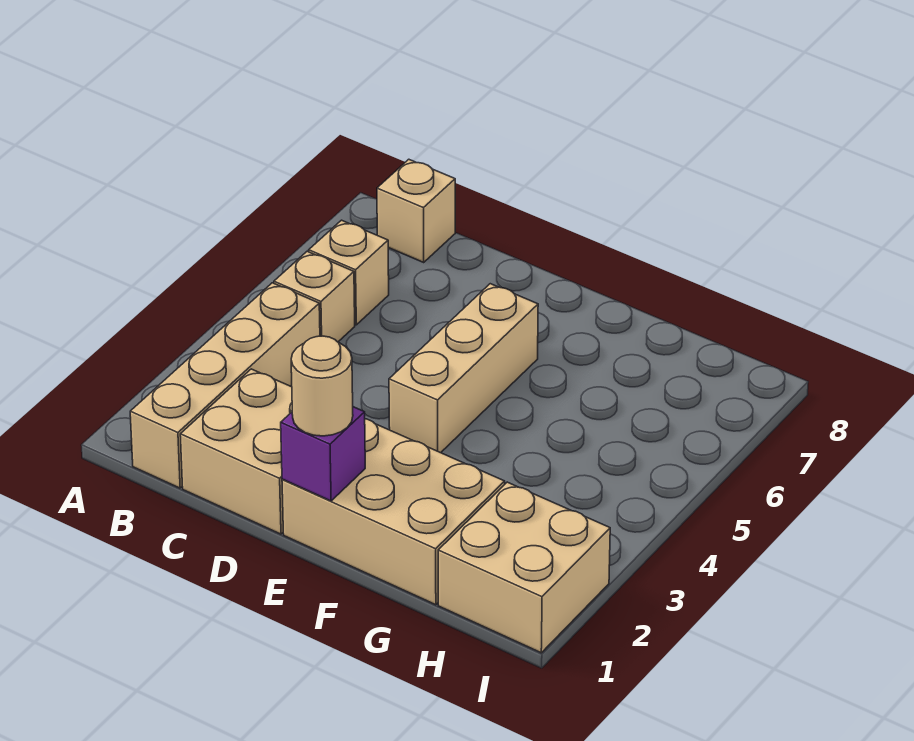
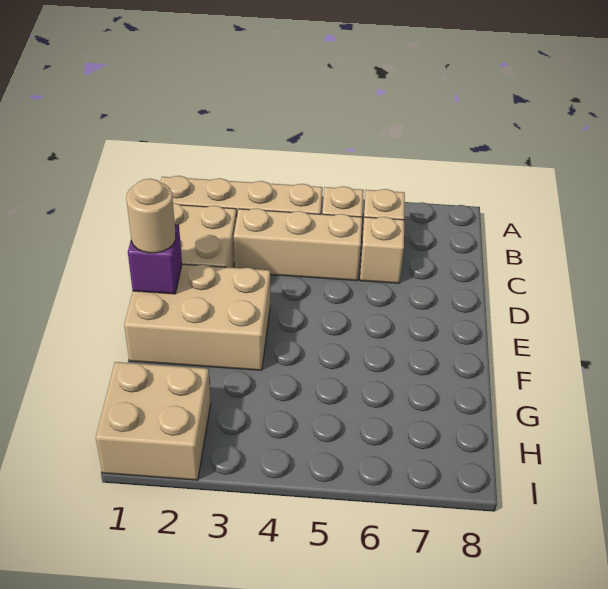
tan 1x1 brick [377,159,455,262] -> tan 1x1 brick moved to [360,217,404,283]
tan 2x3 brick [282,419,505,605] -> tan 2x3 brick turned to [124,264,270,370]
tan 1x3 brick [389,284,538,453] -> tan 1x3 brick moved to [234,208,362,281]

